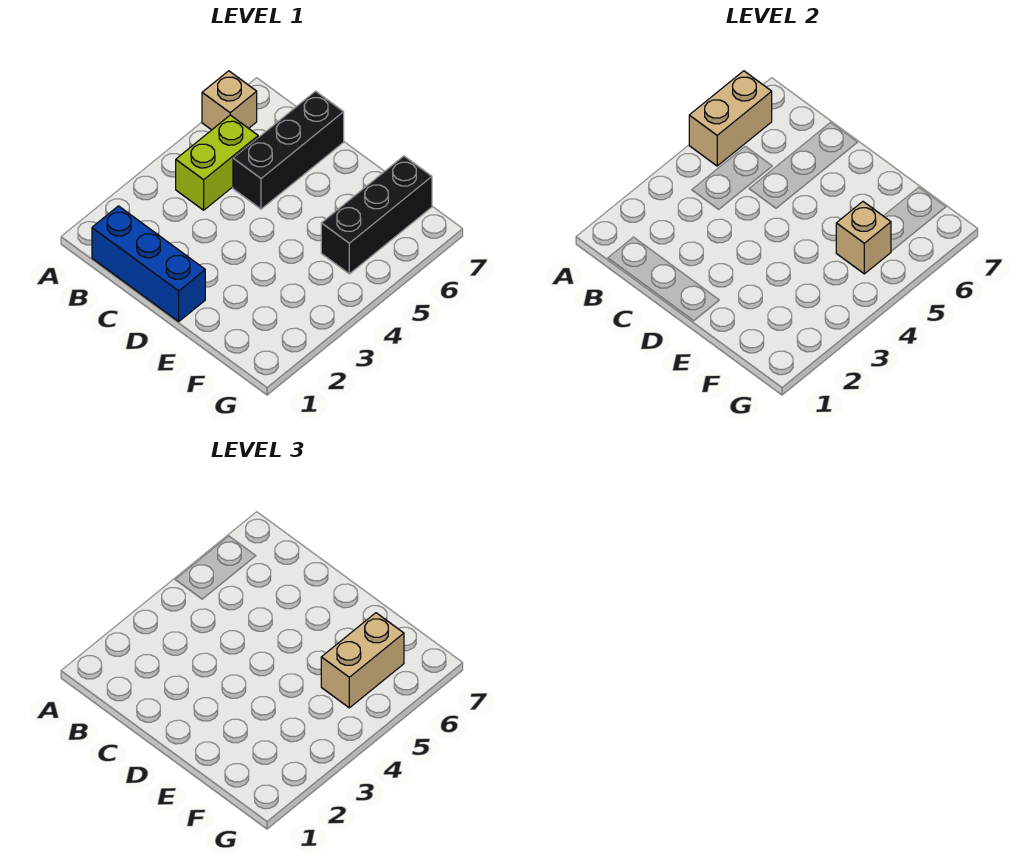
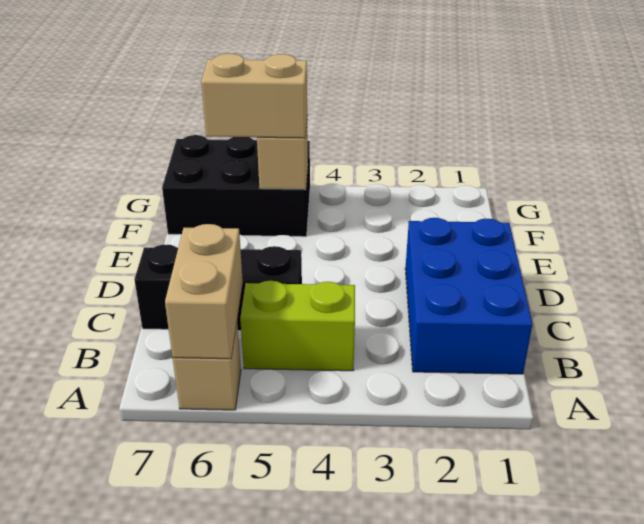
tan 1x2 brick [689,71,772,166] -> tan 1x2 brick turned to [165,224,243,359]
blue 1x3 brick [92,206,205,321] -> blue 2x3 brick [405,218,532,374]
black 1x3 brick [321,156,432,274] -> black 2x3 brick [162,135,310,237]

